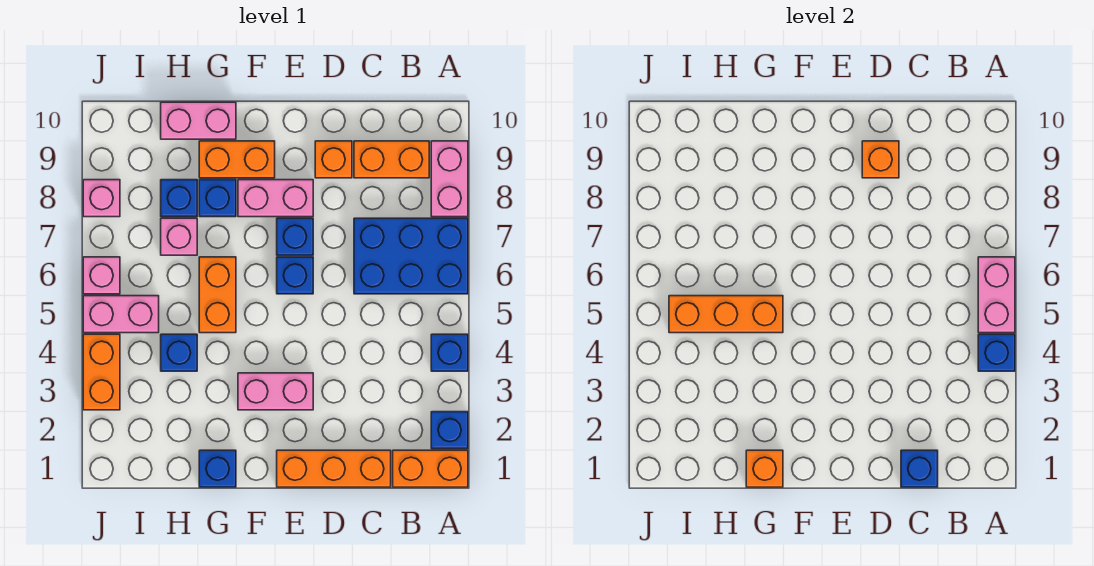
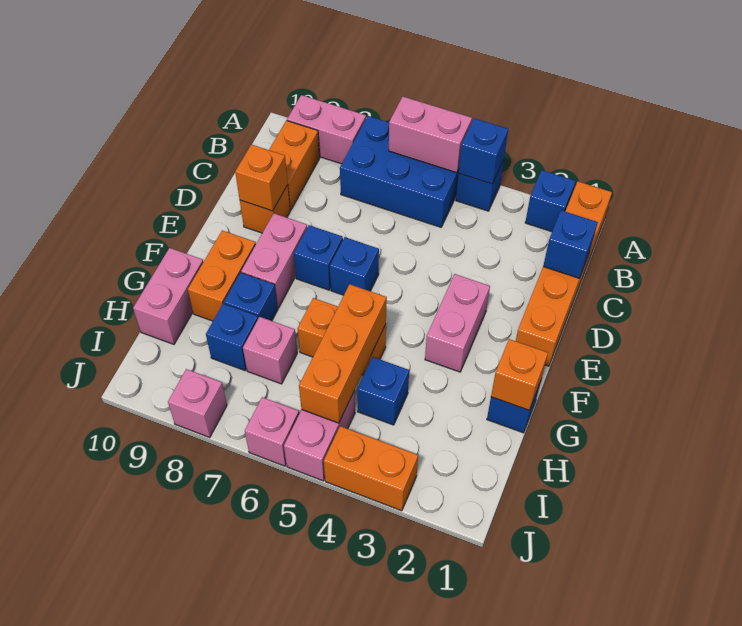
blue 2x3 brick [354,218,468,294] -> blue 2x3 brick turned to [340,116,459,227]

